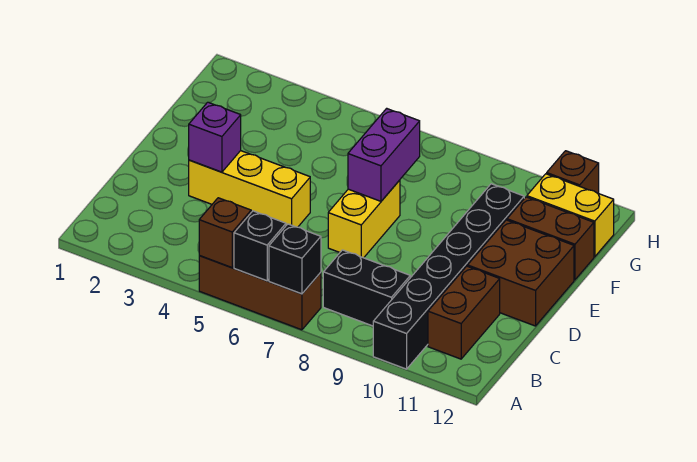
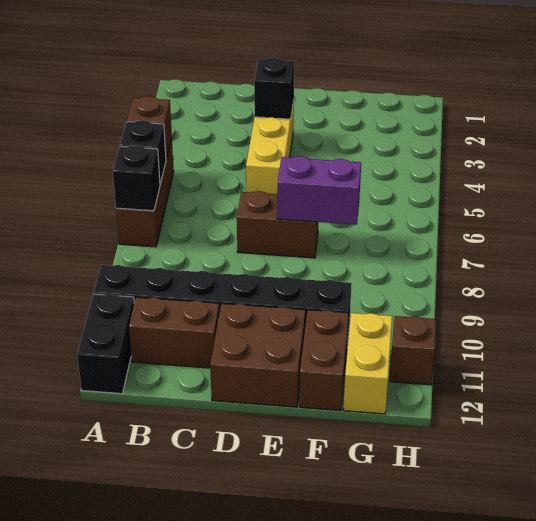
black 1x2 brick [323,250,410,326] -> black 1x2 brick moved to [77,294,134,394]
purple 1x1 brick [189,102,241,172] -> black 1x1 brick [254,57,294,119]
yellow 1x2 brick [328,180,400,258] -> brown 1x2 brick [237,191,318,258]

